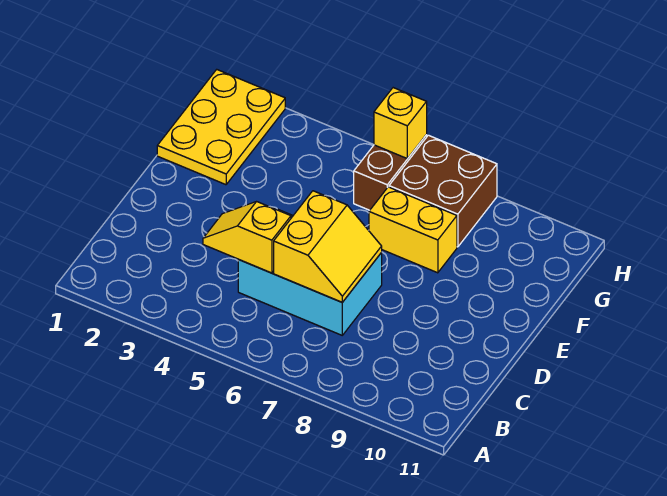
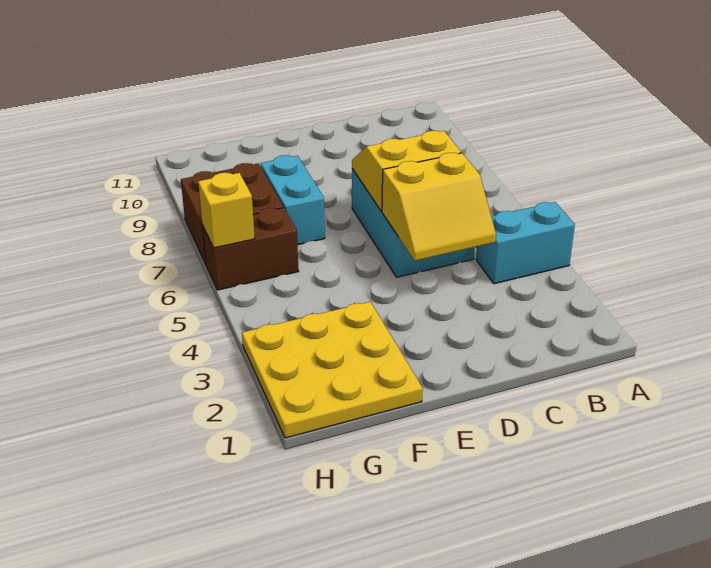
none -> cyan 1x2 brick [476,202,575,284]
yellow 1x2 slope [203,202,291,273] -> yellow 2x2 slope [382,153,496,261]
yellow 2x3 plate [157,70,285,185] -> yellow 3x3 plate [242,302,423,438]
yellow 1x2 brick [369,187,457,273] -> cyan 1x2 brick [261,155,325,245]

